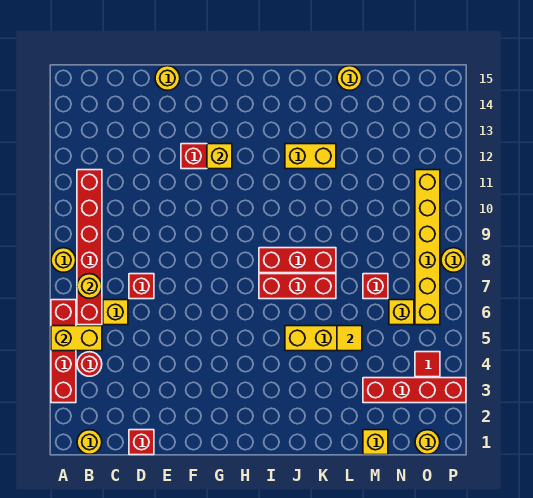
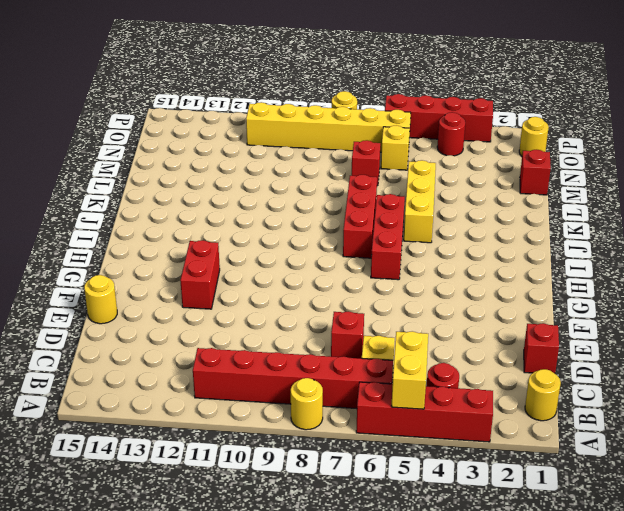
yellow 1x1 round brick [77,274,102,298] -> none
yellow 1x1 brick [207,144,232,169] -> none
red 1x3 brick [259,248,336,273] -> red 1x3 brick moved to [371,194,405,280]
yellow 1x2 brick [285,144,336,169] -> none
yellow 1x1 tile [337,326,362,351] -> none
yellow 1x1 round brick [337,66,362,90] -> none
yellow 1x1 brick [363,430,388,455] -> red 1x1 brick [520,150,551,195]
red 1x4 brick [363,378,466,403] -> red 1x4 brick turned to [385,94,493,142]
red 1x1 tile [415,352,440,377] -> red 1x1 round brick [437,112,465,156]

